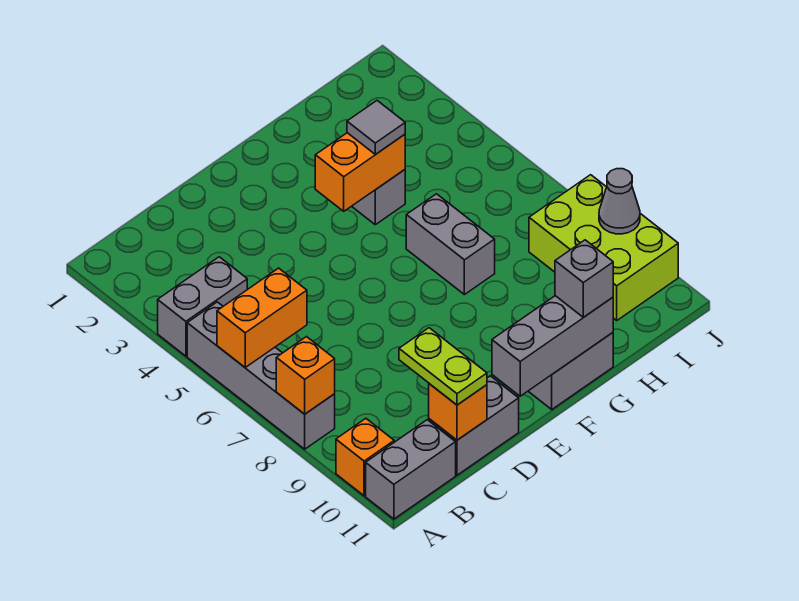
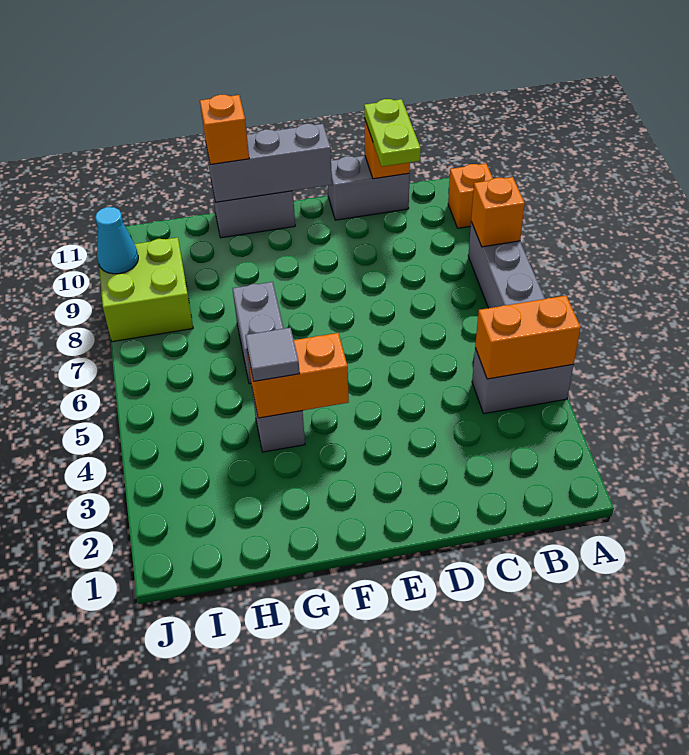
orange 1x2 brick [217,268,307,367] -> orange 1x2 brick moved to [475,296,581,379]
grey 1x2 brick [366,420,456,519] -> none
grey 1x1 brick [555,240,613,317] -> orange 1x1 brick [200,95,249,164]
lime 2x3 brick [529,175,678,320] -> lime 2x2 brick [99,237,193,342]
grey 1x1 cone [599,169,640,234] -> cyan 1x1 cone [95,207,138,274]

